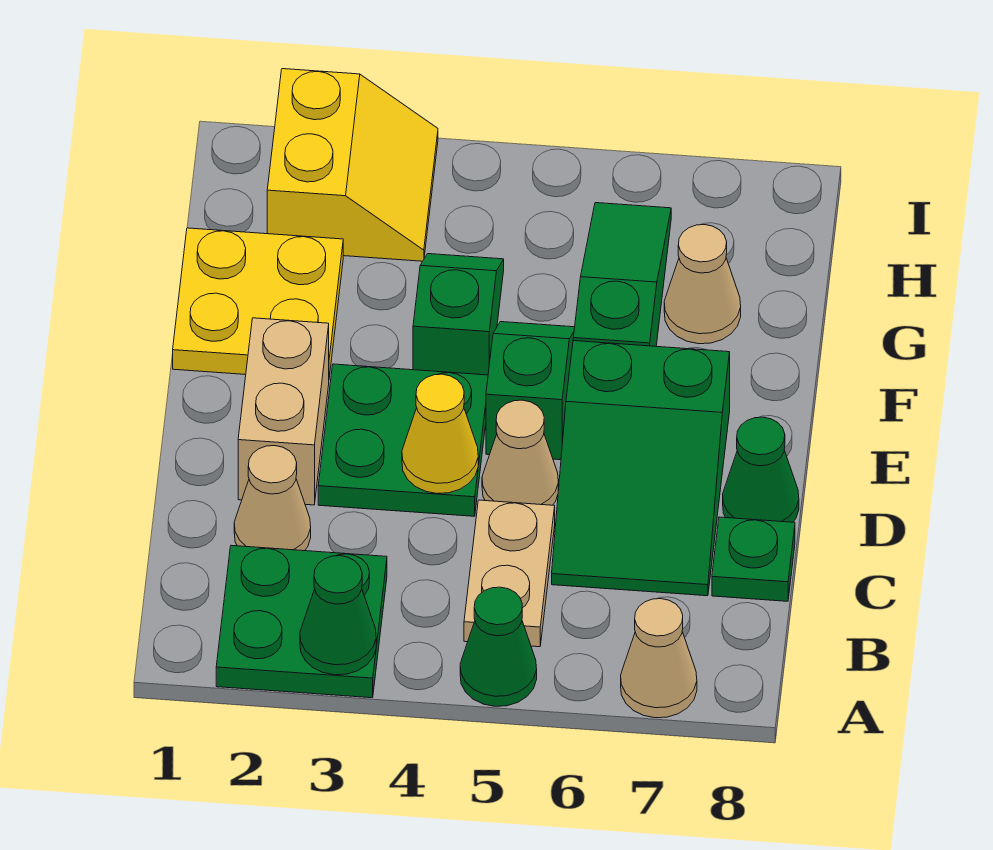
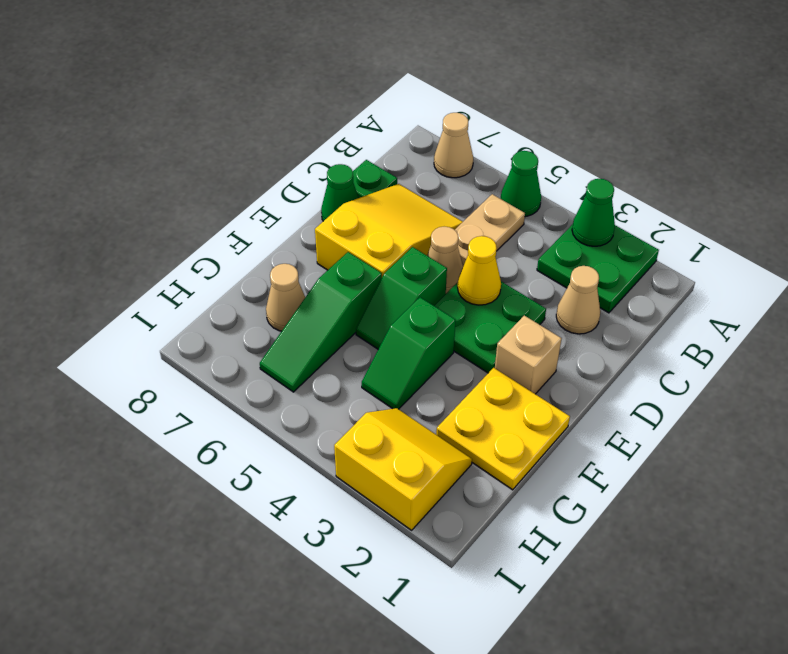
green 2x3 slope [552,341,730,596] -> yellow 2x3 slope [315,184,462,277]
tan 1x2 brick [238,318,329,505] -> tan 1x1 brick [495,315,562,394]
yellow 2x2 slope [267,69,438,261] -> yellow 2x2 slope turned to [334,408,472,530]

